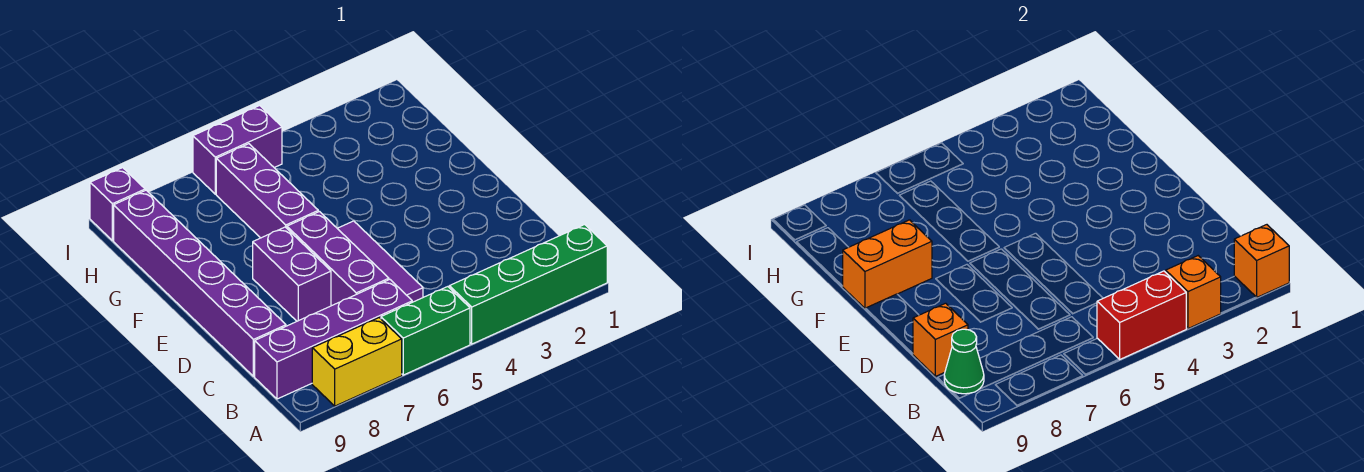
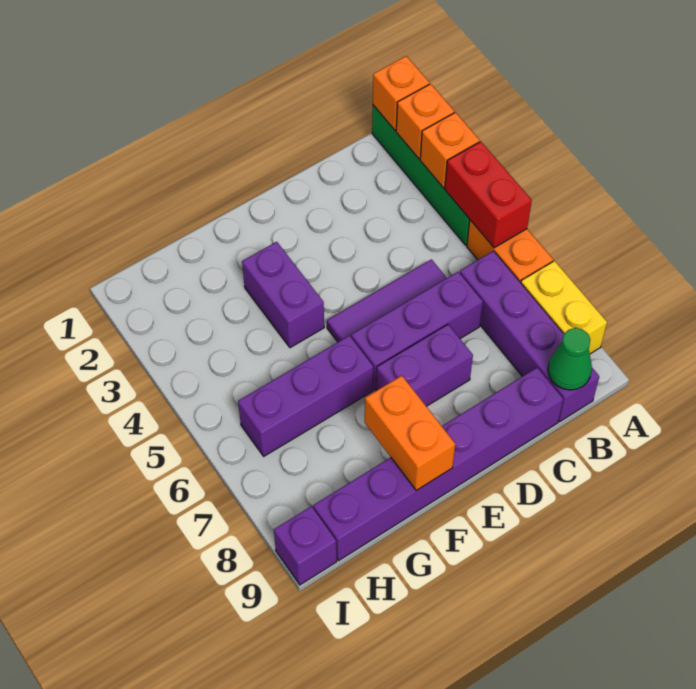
green 1x2 brick [381,287,470,375] -> orange 1x2 brick [467,220,553,283]
orange 1x1 brick [913,303,968,376] -> orange 1x1 brick moved to [396,84,454,159]
purple 1x2 brick [193,106,282,194] -> purple 1x2 brick moved to [242,242,324,348]

